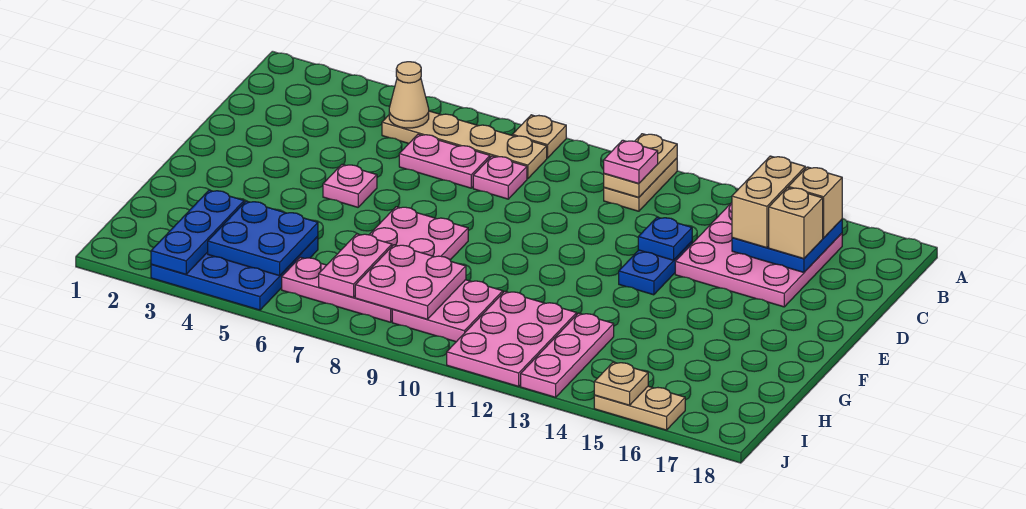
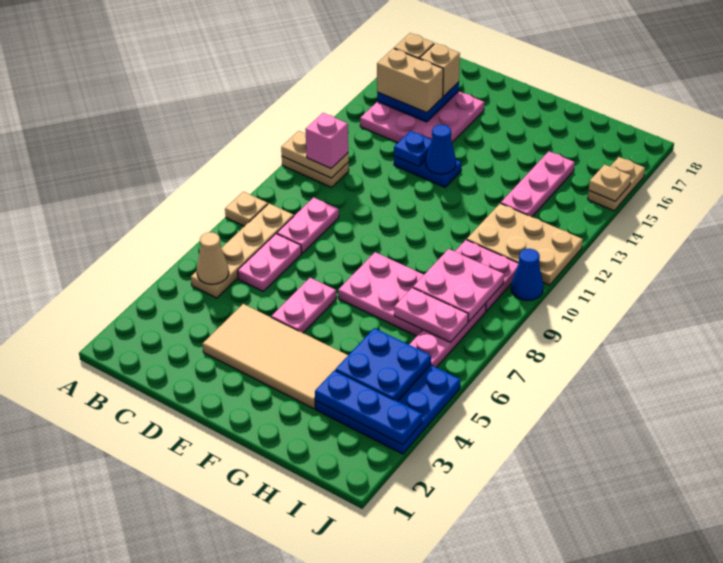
pink 1x1 plate [604,140,658,184] -> pink 1x1 brick [305,113,348,168]
pink 1x1 plate [473,156,527,199] -> pink 1x2 plate [277,197,339,253]
none -> tan 2x4 tile [203,304,348,409]
pink 1x1 plate [323,164,377,207] -> pink 1x2 plate [271,278,336,333]
none -> blue 1x1 cone [426,125,456,174]
pink 2x3 plate [447,291,577,386] -> tan 2x3 plate [467,203,583,285]
pink 1x3 plate [521,313,614,397] -> pink 1x3 plate turned to [501,152,575,217]
none -> blue 1x1 cone [511,249,543,300]

